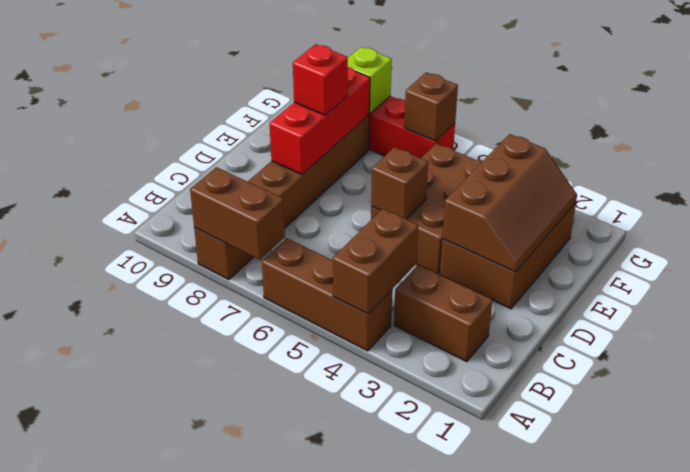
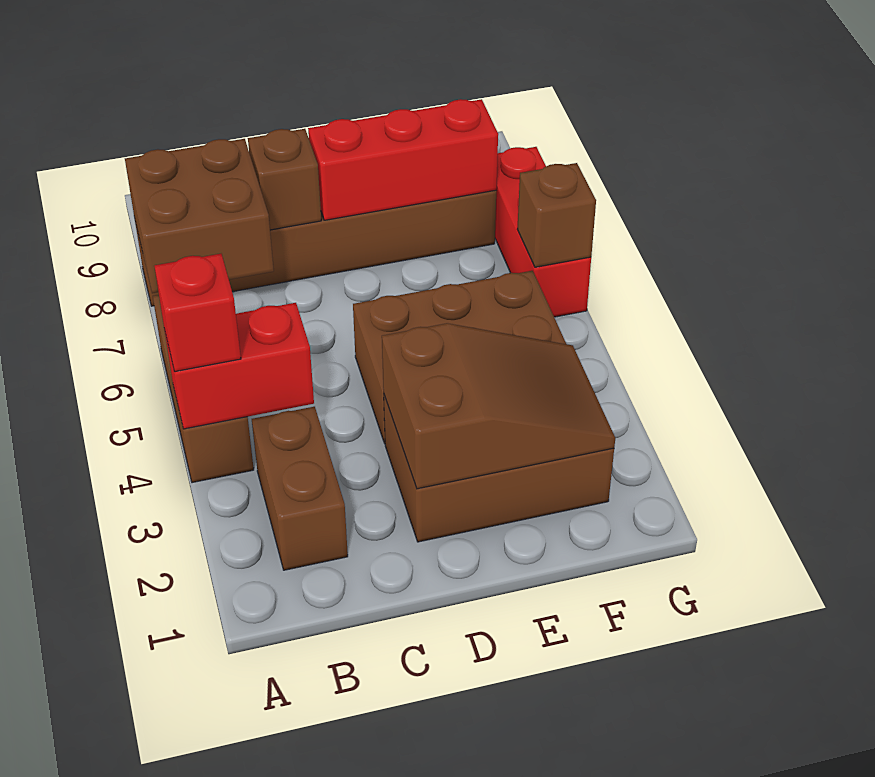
brown 1x2 brick [333,209,418,314] -> red 1x2 brick [164,303,314,429]
brown 1x2 brick [190,167,285,260] -> brown 2x2 brick [125,139,274,293]
brown 2x3 slope [442,134,577,272] -> brown 2x3 slope turned to [382,323,615,489]
brown 1x1 brick [371,147,428,220] -> brown 1x1 brick moved to [248,129,321,230]
red 1x1 brick [293,44,348,115] -> red 1x1 brick moved to [154,254,241,372]
lime 1x1 brick [348,47,392,114] -> none

